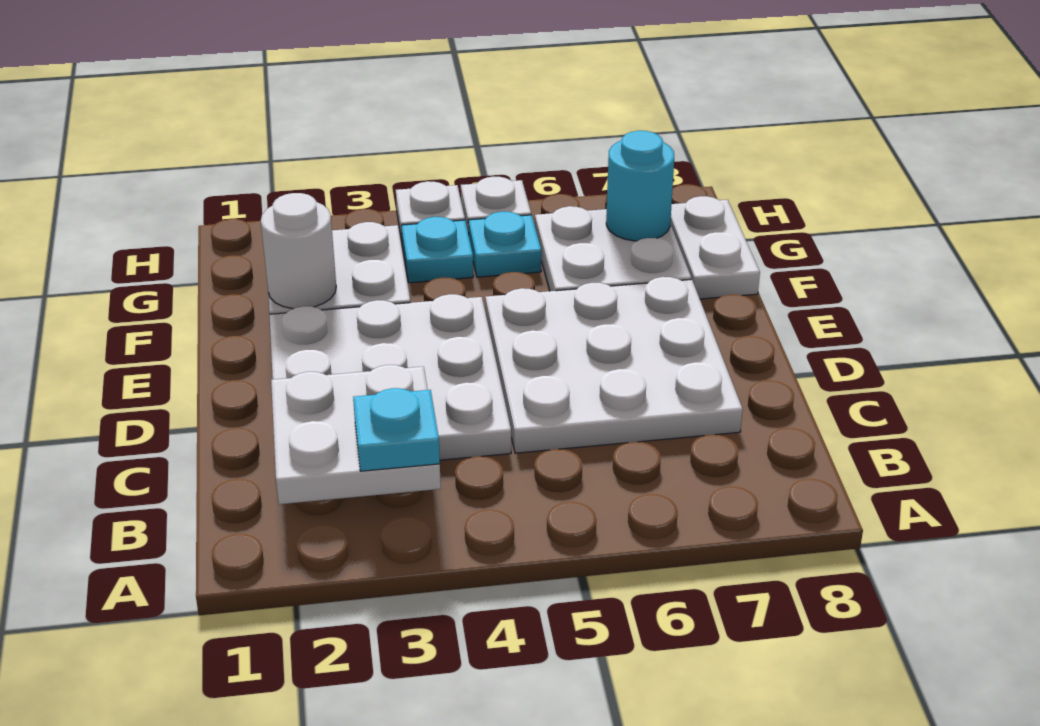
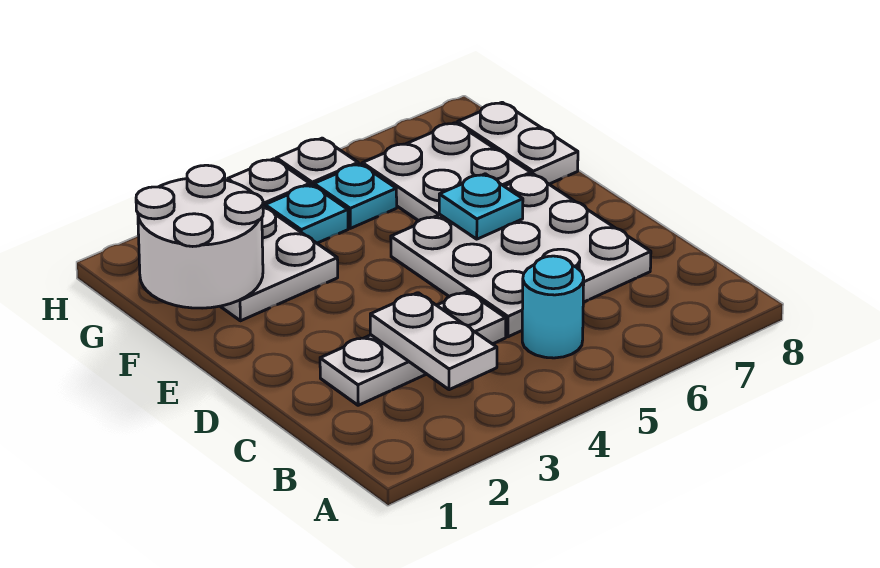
white 2x2 plate [271,365,441,504] -> white 1x2 plate [370,293,497,390]
cyan 1x1 plate [353,388,440,471] -> cyan 1x1 plate moved to [439,174,523,239]
white 3x3 plate [269,294,511,460] -> white 1x3 plate [320,291,506,405]
white 1x1 round brick [261,193,336,309] -> white 2x2 round brick [136,165,263,308]
cyan 1x1 round brick [606,131,674,241] -> cyan 1x1 round brick moved to [522,256,584,358]

